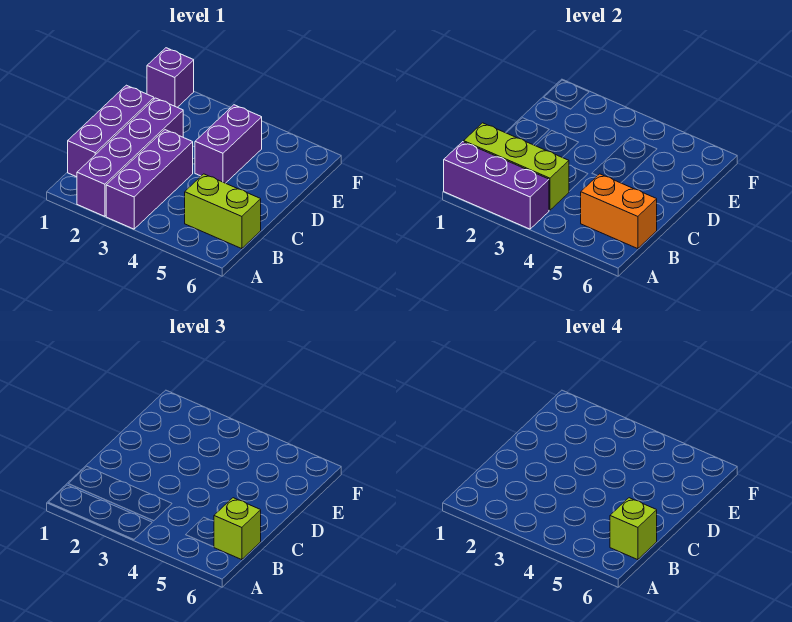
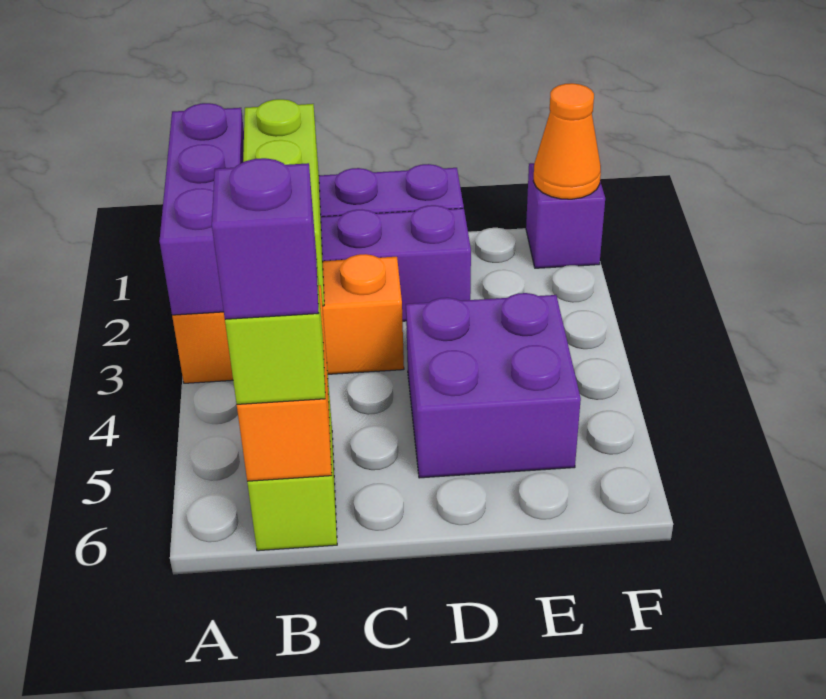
purple 1x3 brick [106,130,193,229] -> orange 1x3 brick [172,254,404,383]
lime 1x1 brick [610,498,657,560] -> purple 1x1 brick [212,158,319,319]
purple 1x2 brick [195,105,262,183] -> purple 2x2 brick [406,293,581,478]
none -> orange 1x1 cone [533,83,601,199]

